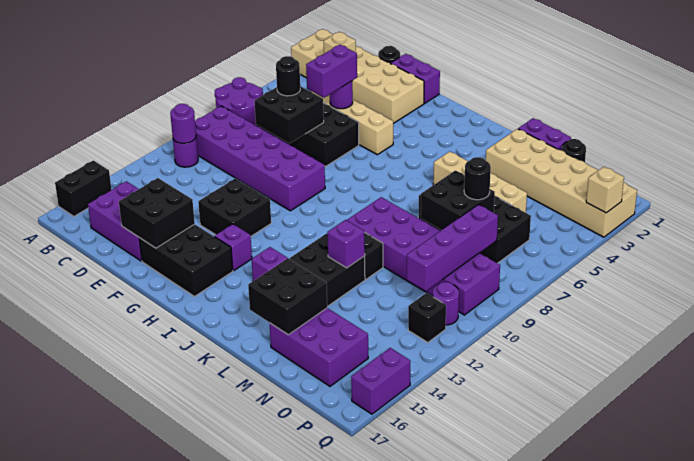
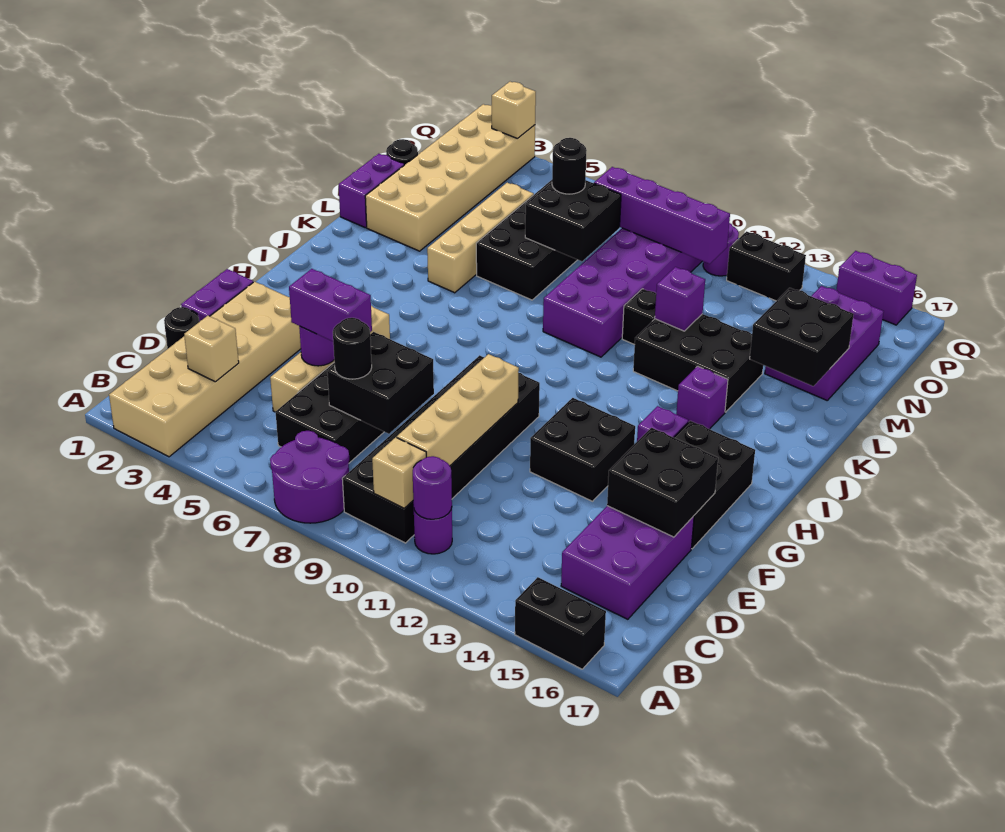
purple 2x6 brick [195,106,325,211] -> black 2x6 brick [342,355,540,543]
none -> tan 1x1 brick [372,437,426,508]
none -> tan 1x4 brick [397,354,519,465]
black 1x1 brick [408,293,446,342] -> black 1x2 brick [727,231,806,301]

